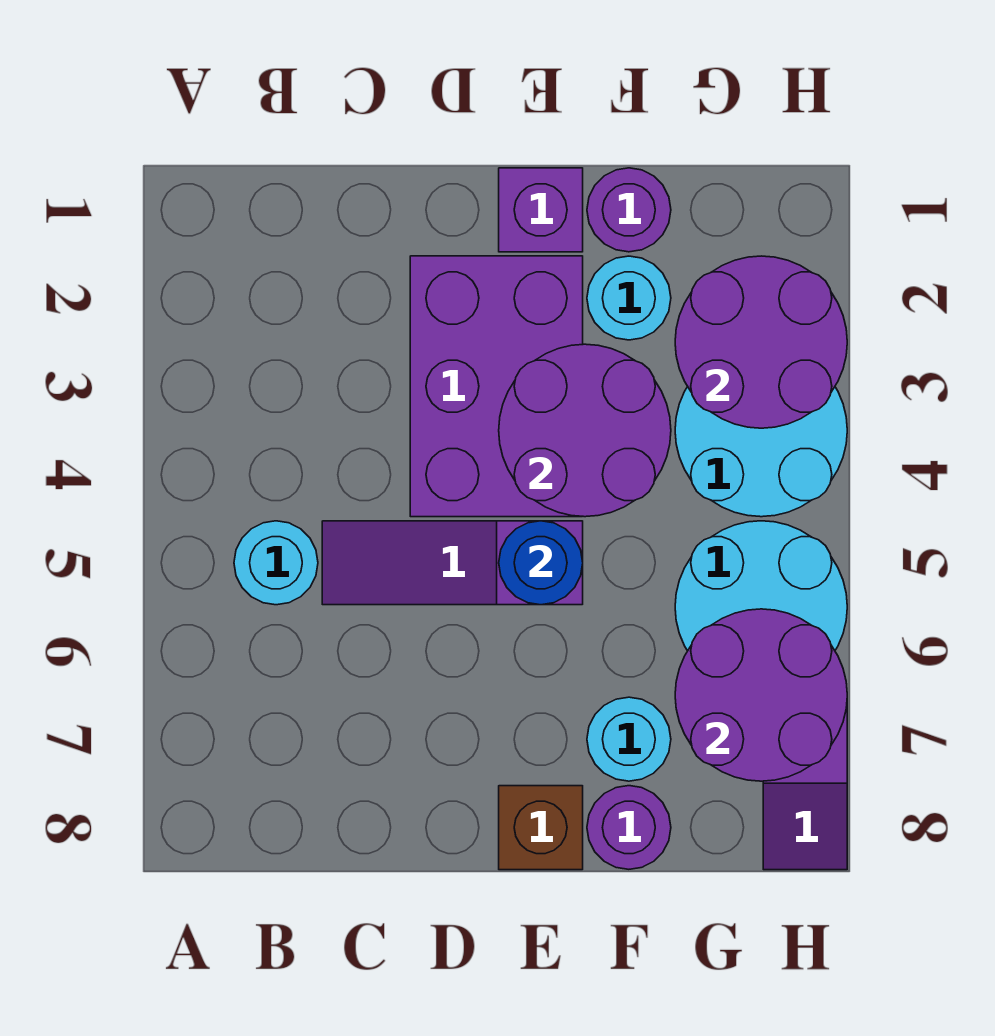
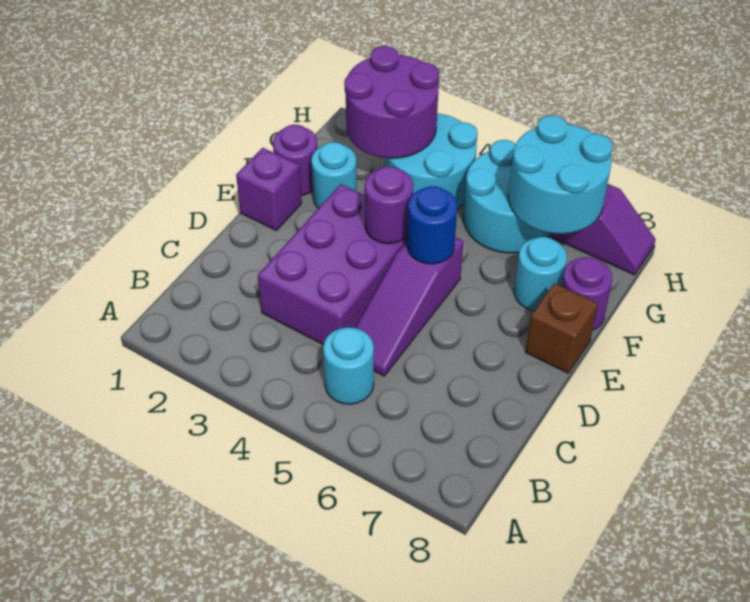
purple 2x3 brick [410,256,583,517] -> purple 2x3 brick turned to [258,184,407,345]
purple 2x2 round brick [499,344,671,517] -> purple 1x1 round brick [365,166,413,244]
purple 2x2 round brick [675,609,847,781] -> cyan 2x2 round brick [508,116,613,234]

